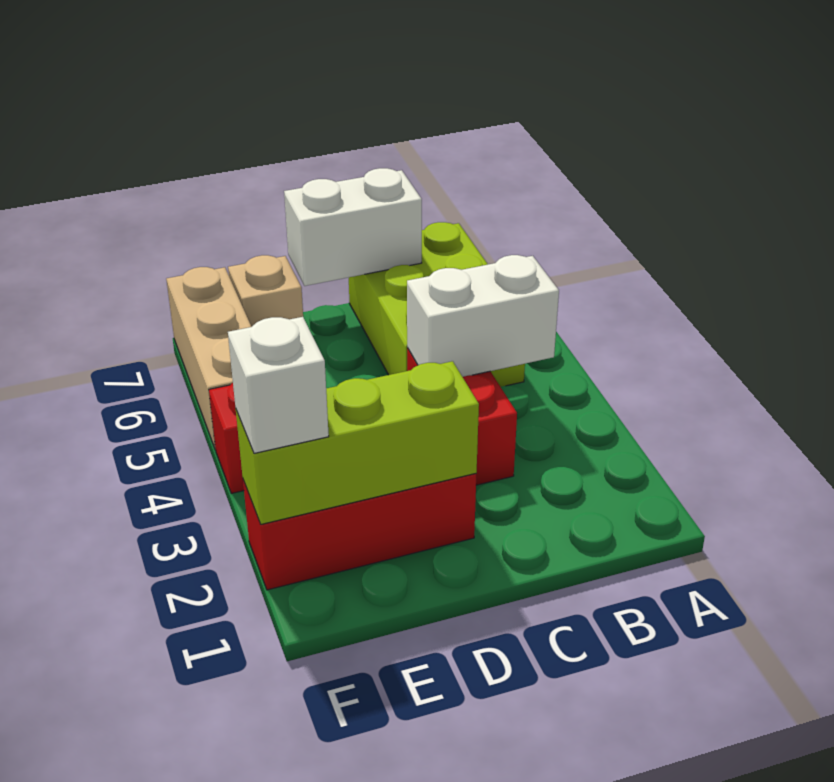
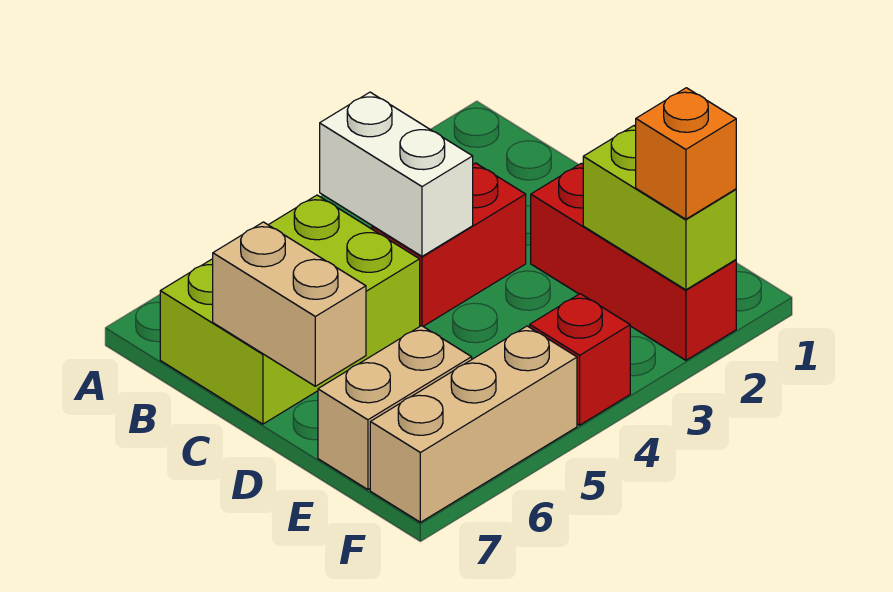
white 1x2 brick [284,168,422,286] -> tan 1x2 brick [213,222,366,386]
lime 1x3 brick [236,361,479,524] -> lime 1x2 brick [583,126,736,290]
tan 1x1 brick [228,255,303,327] -> tan 1x2 brick [318,326,472,490]
white 1x1 brick [228,317,329,453] -> orange 1x1 brick [636,88,736,219]

